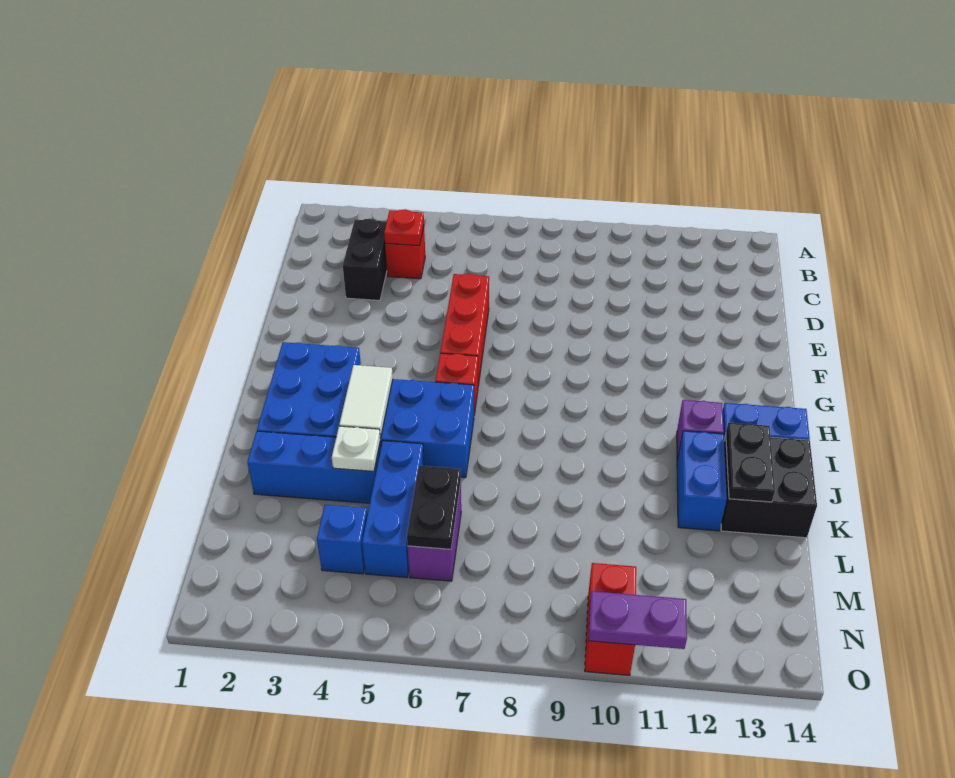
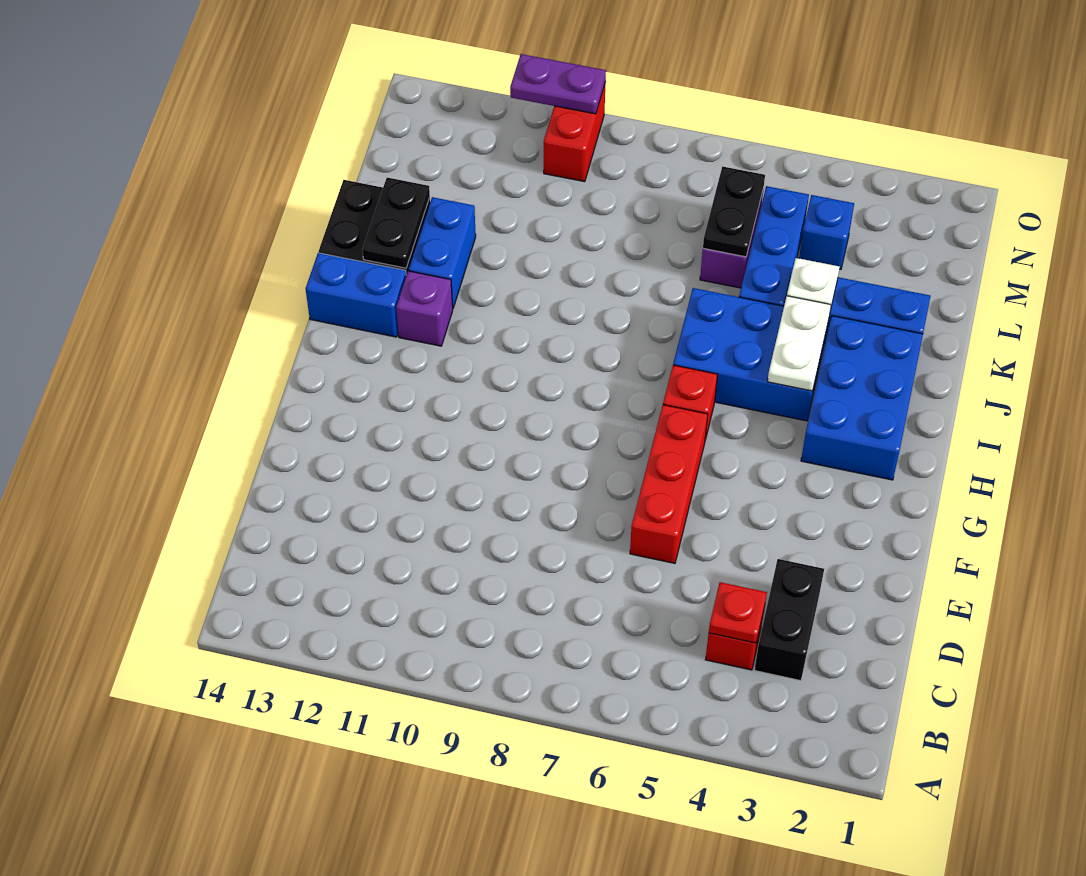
white 1x2 tile [339,365,393,438] -> white 1x2 plate [767,296,831,391]

